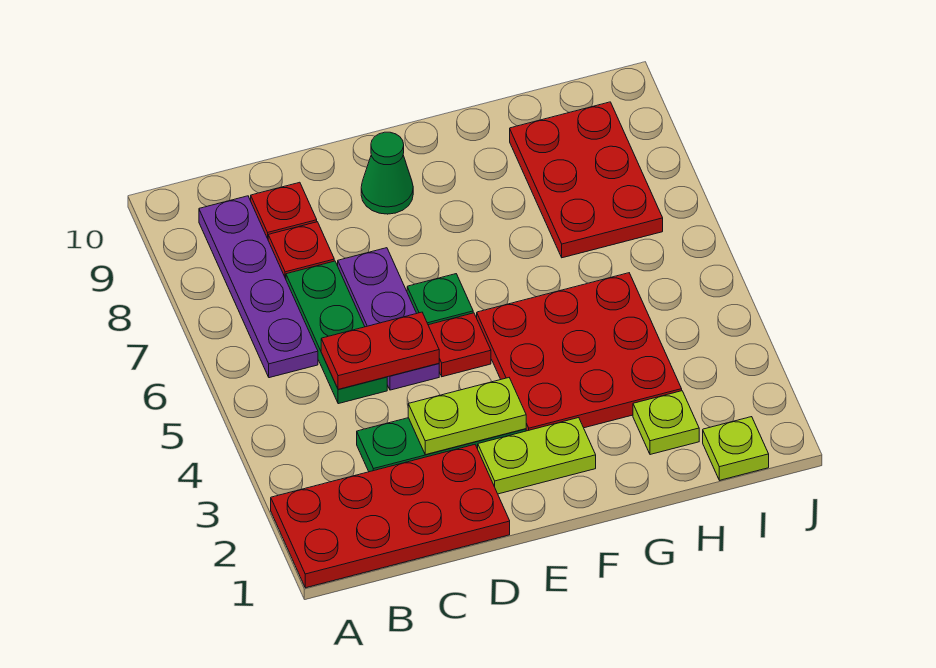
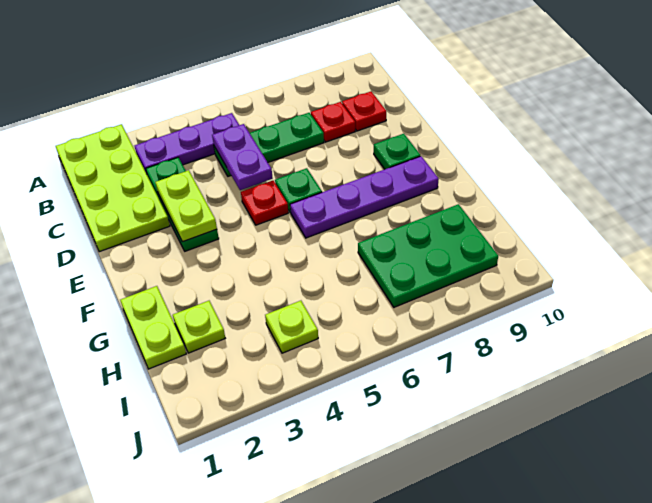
red 2x4 plate [271,445,510,588] -> lime 2x4 plate [56,124,170,252]
purple 1x4 plate [199,196,318,378] -> purple 1x4 plate moved to [290,156,439,238]
red 1x2 plate [321,312,439,389] -> purple 1x2 plate [212,124,273,190]
purple 1x3 plate [338,248,439,390] -> purple 1x3 plate moved to [135,113,239,174]
lime 1x2 plate [478,418,596,494] -> lime 1x2 plate moved to [120,286,186,369]
green 1x1 cone [361,132,413,214] -> green 1x1 plate [374,134,420,169]
red 3x3 plate [477,273,682,431] -> none
red 2x3 plate [510,102,663,258] -> green 2x3 plate [358,204,498,307]
lime 1x1 plate [703,417,769,480] -> lime 1x1 plate moved to [265,301,318,353]

